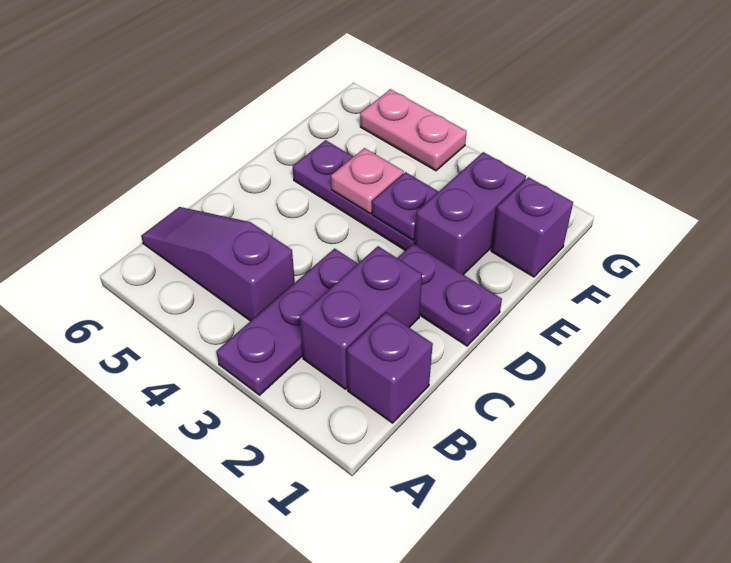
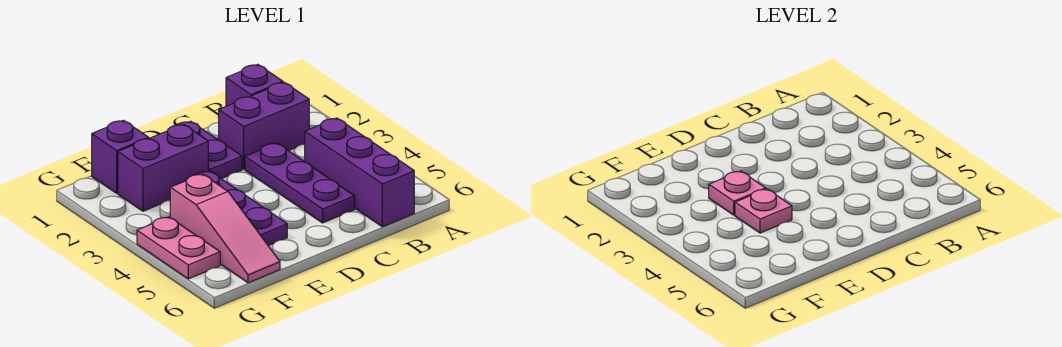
purple 1x3 plate [216,248,358,395] -> purple 1x3 plate turned to [245,143,355,223]
purple 1x3 slope [141,207,295,321] -> purple 1x3 brick [305,118,414,227]
purple 1x1 plate [372,172,439,240] -> pink 1x1 plate [709,171,766,215]
none -> pink 1x3 slope [170,174,280,283]

